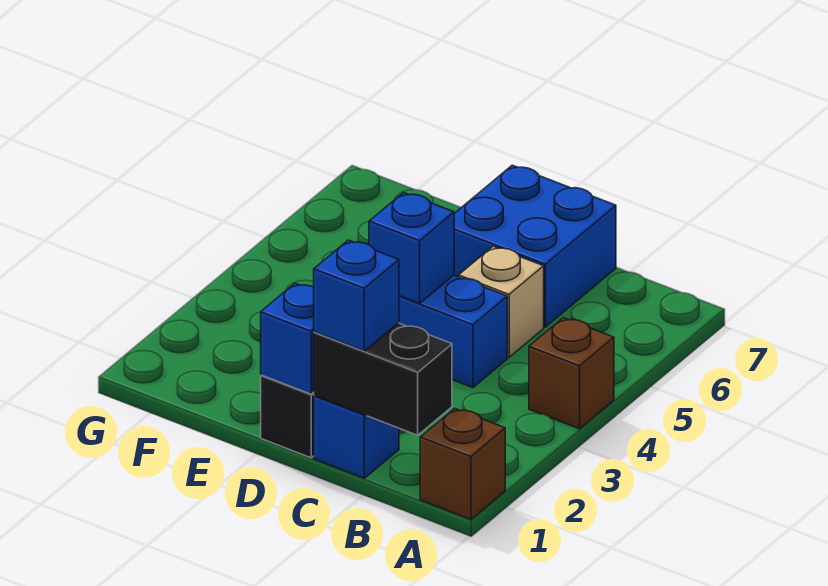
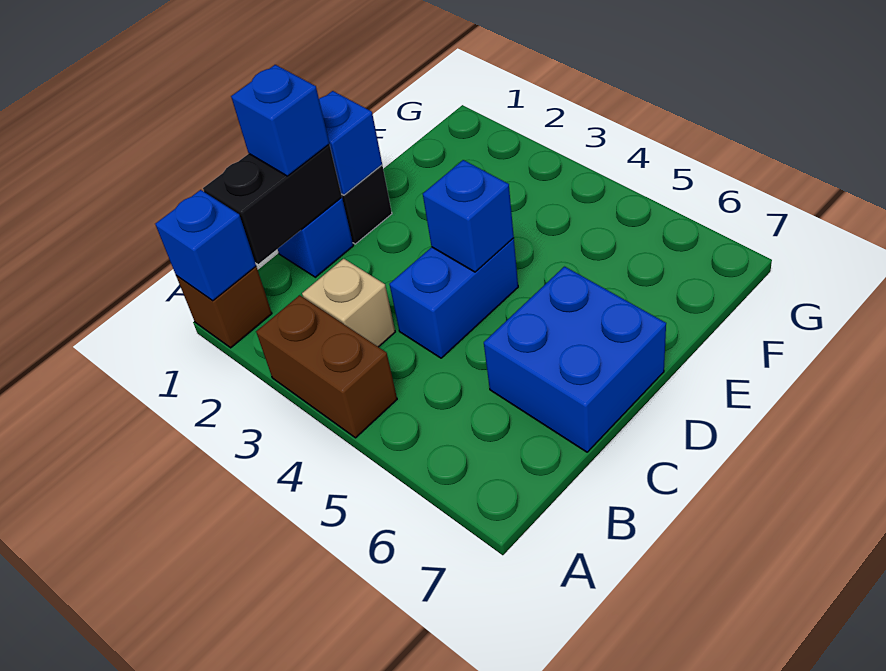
none -> blue 1x1 brick [155,190,256,301]
brown 1x1 brick [529,318,614,429] -> brown 1x2 brick [256,295,397,438]
tan 1x1 brick [459,246,544,357] -> tan 1x1 brick moved to [302,259,395,347]

